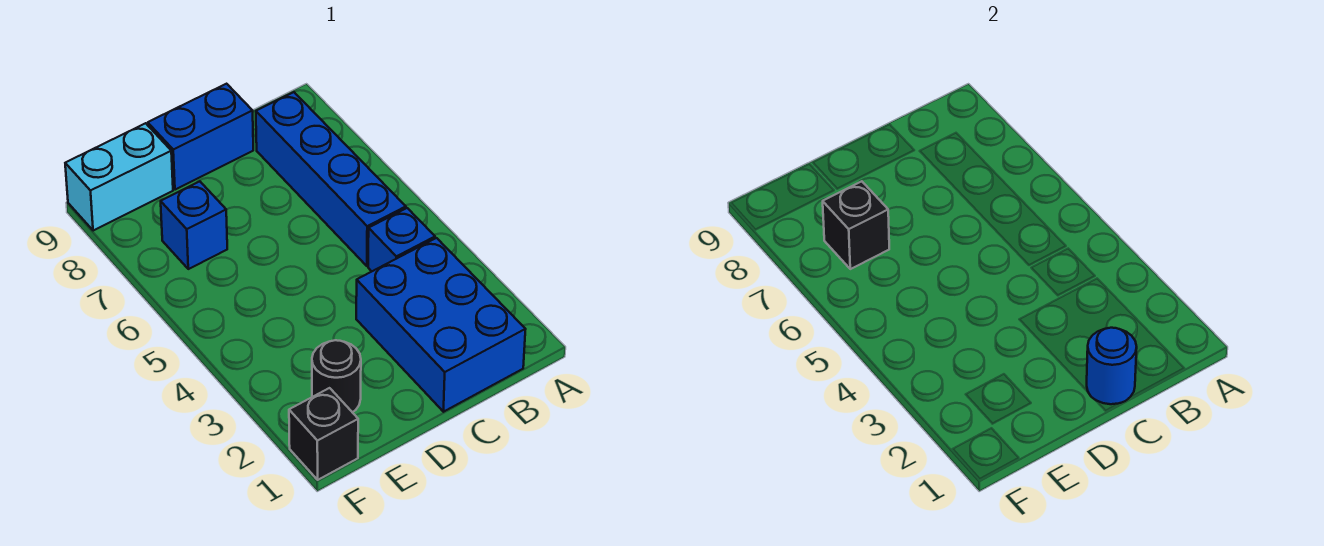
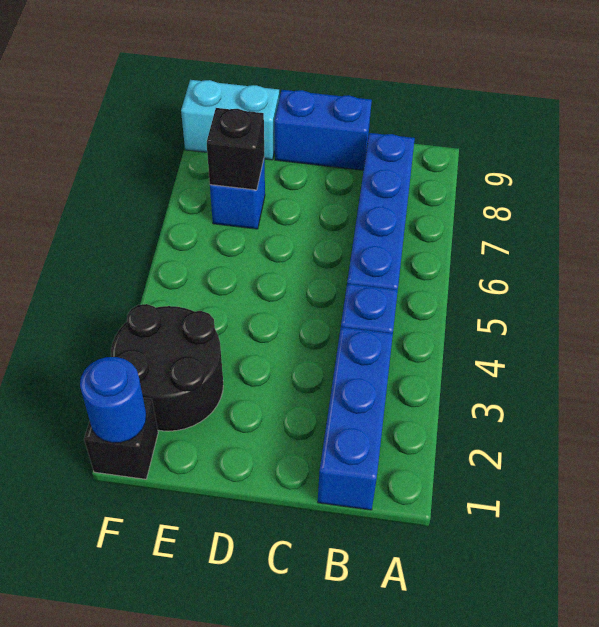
blue 2x3 brick [356,238,526,412] -> blue 1x3 brick [318,327,393,510]
blue 1x1 round brick [1087,328,1137,404] -> blue 1x1 round brick moved to [80,357,146,443]
black 1x1 round brick [312,340,361,412] -> black 2x2 round brick [111,304,223,431]

